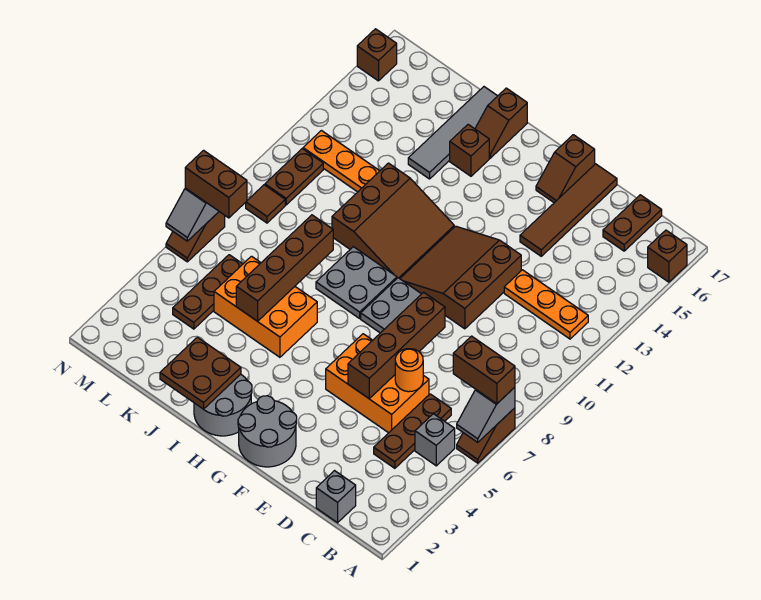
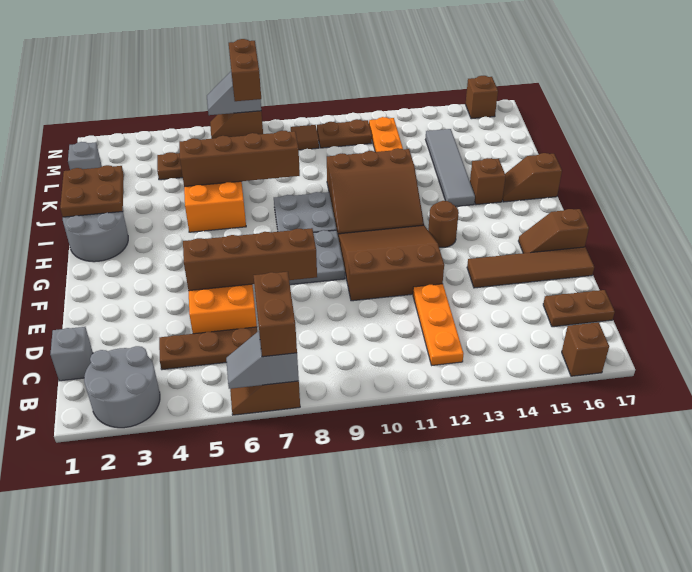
grey 1x1 brick [415,414,455,466] -> grey 1x1 brick moved to [68,142,102,170]
orange 1x1 round brick [395,349,423,392] -> none
grey 2x2 round brick [238,396,297,467] -> grey 2x2 round brick moved to [84,346,160,428]
none -> brown 1x1 round brick [428,201,459,247]
grey 1x4 tile [408,87,497,179] -> grey 1x4 tile turned to [426,129,475,206]

